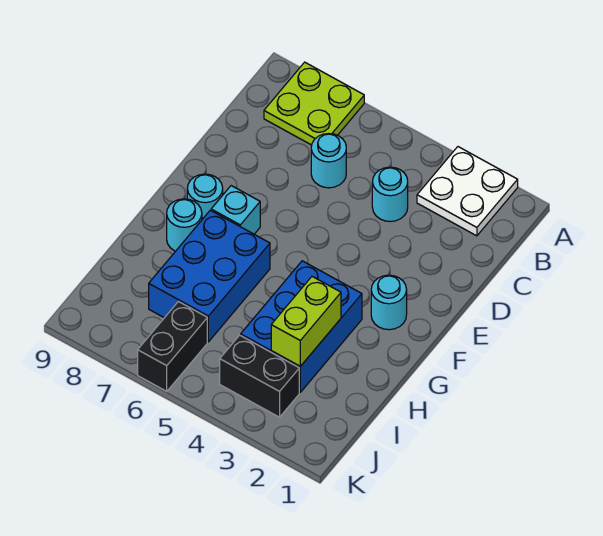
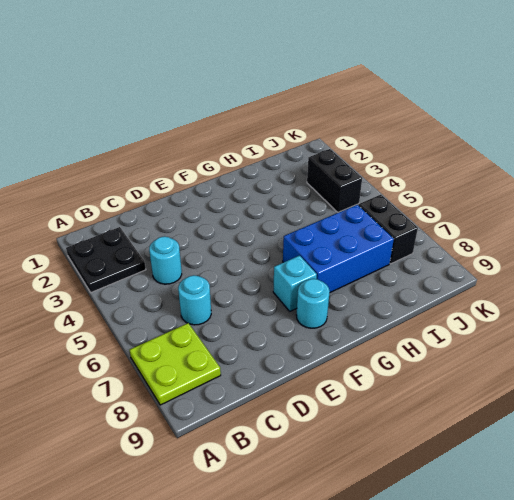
white 2x2 plate [417,147,518,236] -> black 2x2 plate [66,227,146,292]
cyan 1x1 round brick [371,275,407,330] -> none
blue 2x3 brick [241,261,362,392] -> none
cyan 1x1 round brick [167,199,202,251] -> none
lime 1x2 brick [271,277,341,366] -> none
black 1x2 brick [138,302,207,391] -> black 1x2 brick turned to [358,195,418,264]

